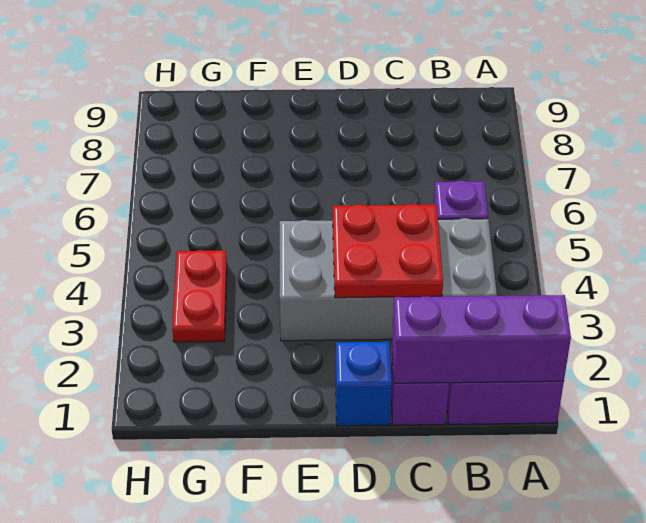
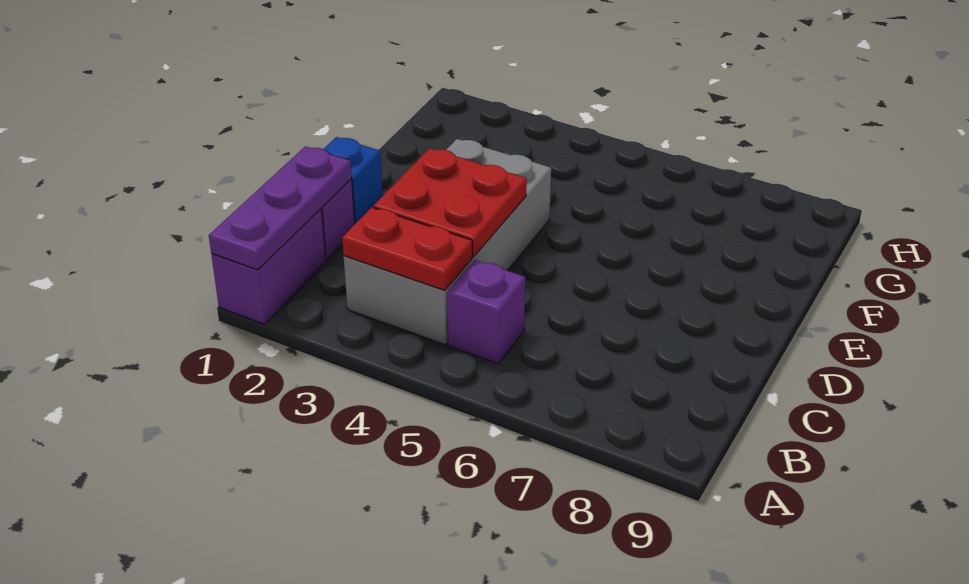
purple 1x3 brick [392,295,571,383] -> purple 1x3 plate [209,146,352,270]
red 1x2 plate [172,250,227,342] -> red 1x2 plate moved to [342,207,472,290]

